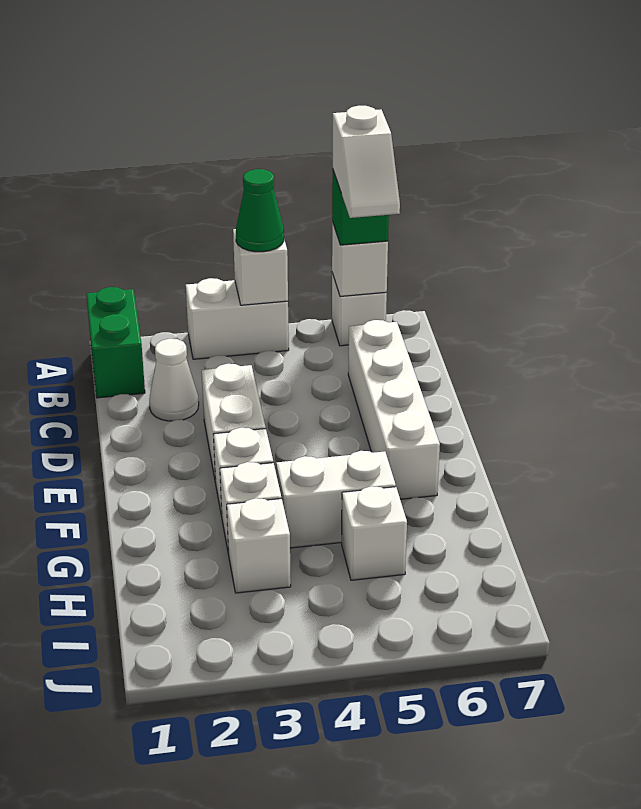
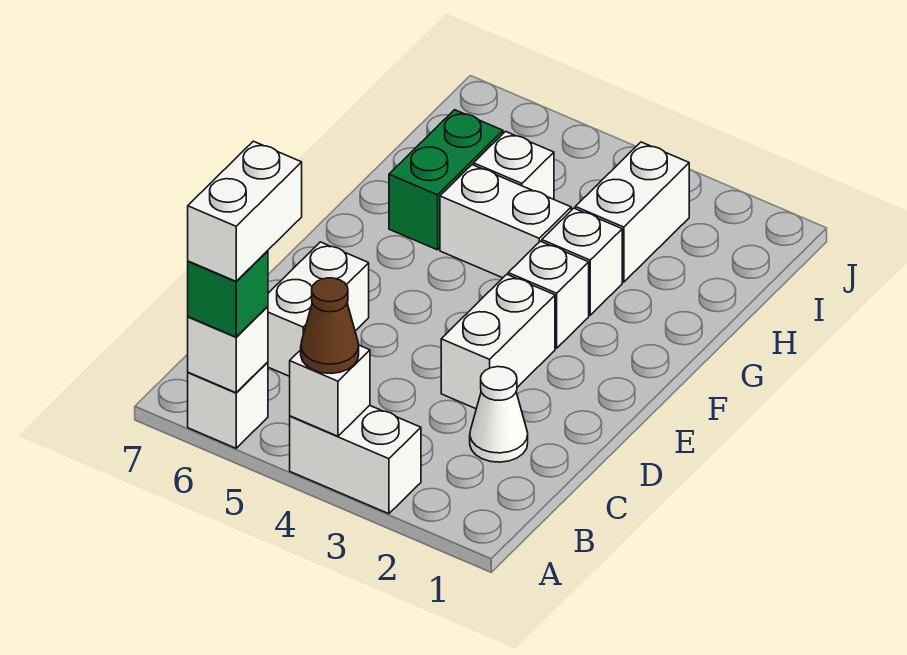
green 1x2 brick [86,287,145,398] -> green 1x2 brick moved to [389,110,503,250]
green 1x1 cone [236,169,284,252] -> brown 1x1 cone [301,278,359,373]
white 1x2 slope [333,106,400,218] -> white 1x2 brick [188,141,302,281]
white 1x4 brick [348,320,440,499] -> white 1x2 brick [268,242,369,376]
white 1x1 brick [227,498,291,593] -> white 1x2 brick [575,142,689,282]

